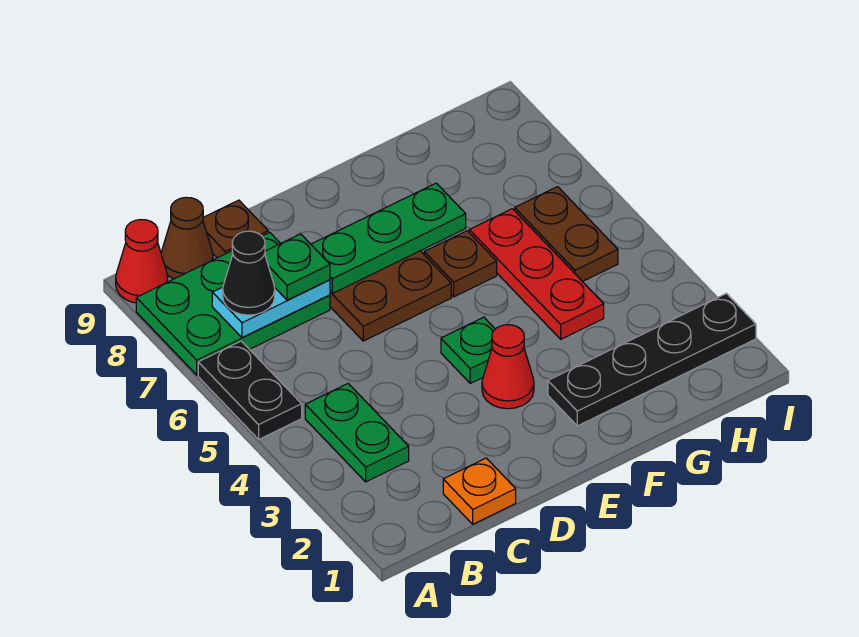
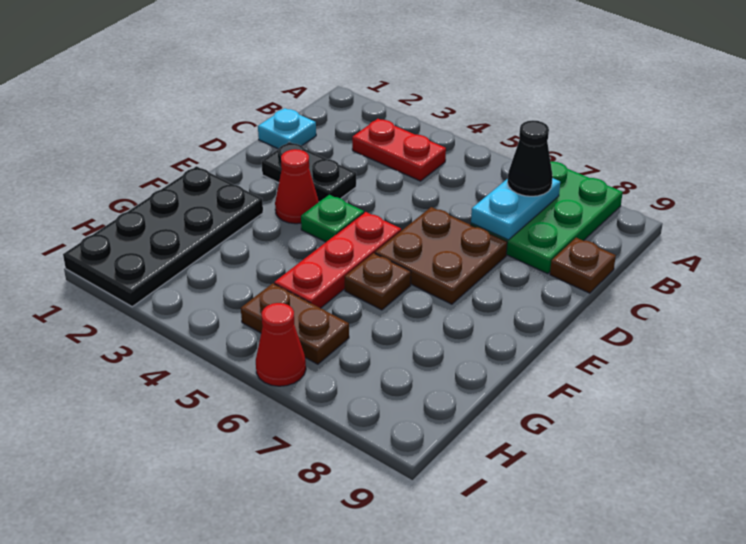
black 1x2 plate [198,341,302,439] -> black 1x2 plate moved to [262,142,356,202]
red 1x1 cone [116,220,168,303] -> red 1x1 cone moved to [256,303,306,386]
green 1x2 plate [305,384,409,482] -> red 1x2 plate [352,119,446,181]
brown 1x1 cone [161,197,213,279] -> none
orange 1x1 plate [443,458,516,524] -> cyan 1x1 plate [258,108,316,149]
green 1x1 plate [265,234,330,300] -> none
green 1x3 plate [311,183,466,293] -> none
black 1x4 plate [548,294,756,426] -> black 2x4 plate [63,166,263,307]
red 1x3 plate [469,209,604,339] -> red 1x3 plate turned to [274,212,401,308]

